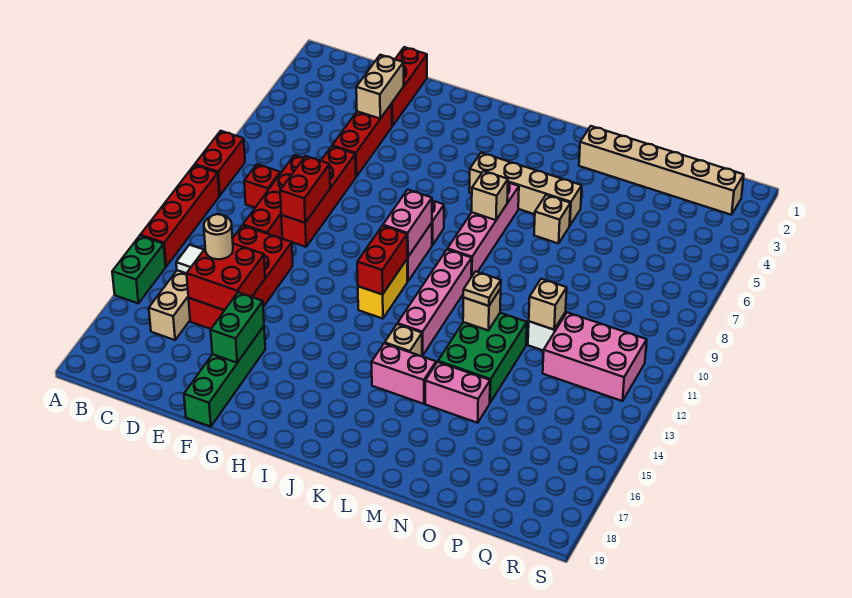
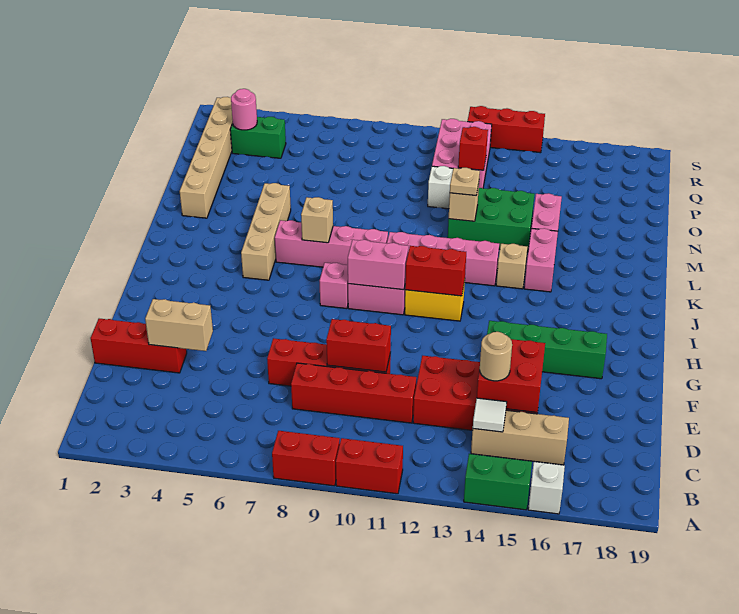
red 1x4 brick [140,165,219,266] -> red 1x2 brick [336,438,403,494]
none -> white 1x1 brick [528,462,565,514]
red 1x1 brick [244,164,280,208] -> red 1x1 brick moved to [458,127,488,170]
red 1x3 brick [332,104,392,177] -> red 1x3 brick moved to [467,106,545,153]
green 1x4 brick [184,326,265,427] -> green 1x4 brick moved to [487,321,607,379]
green 1x2 brick [211,292,264,363] -> green 1x2 brick moved to [230,117,286,158]
tan 1x1 brick [534,195,570,244] -> none
tan 1x1 brick [529,279,567,330] -> none
none -> pink 1x1 round brick [231,89,257,130]

